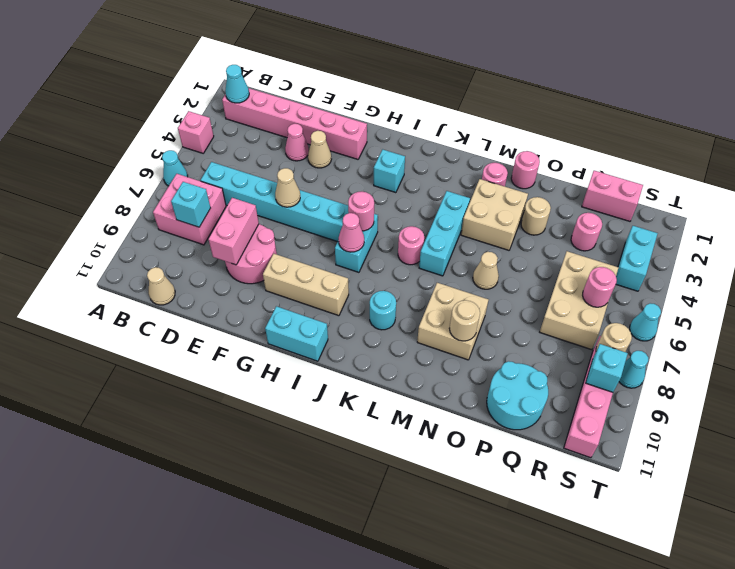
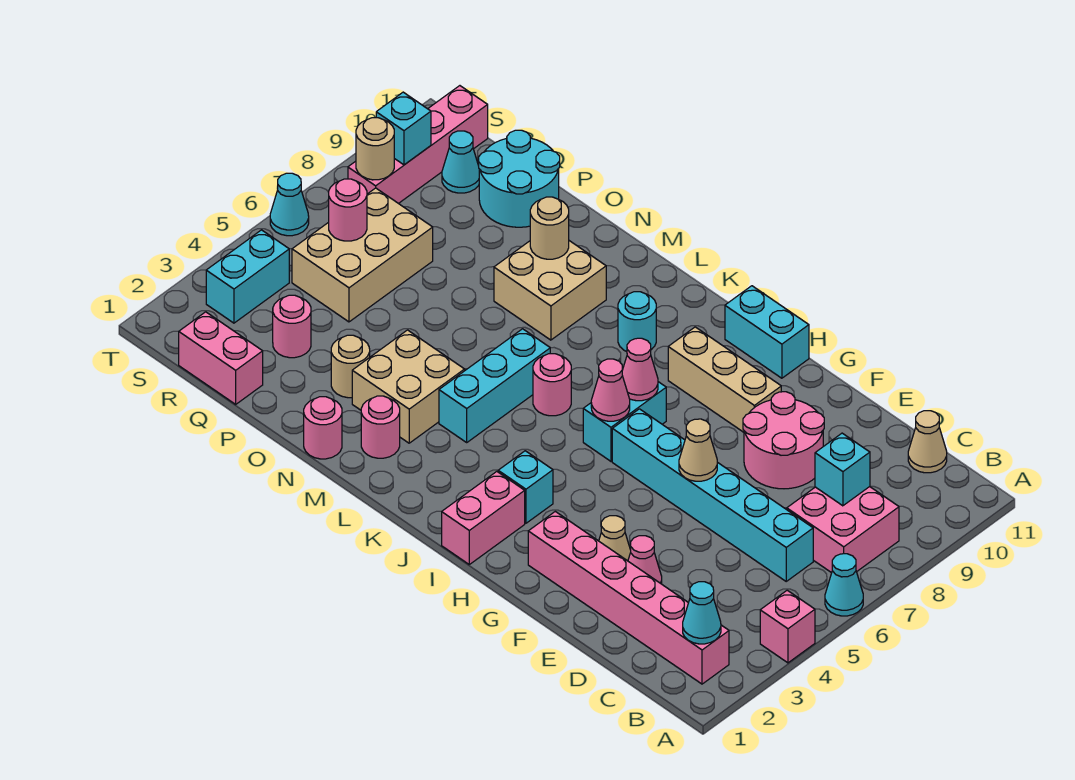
pink 1x2 brick [208,198,259,265] -> pink 1x2 brick moved to [442,472,525,564]
pink 1x1 round brick [348,192,374,231] -> pink 1x1 cone [591,359,630,421]
tan 1x1 cone [473,252,499,289] -> none
cyan 1x1 cone [619,351,648,388] -> cyan 1x1 cone moved to [442,131,479,193]

